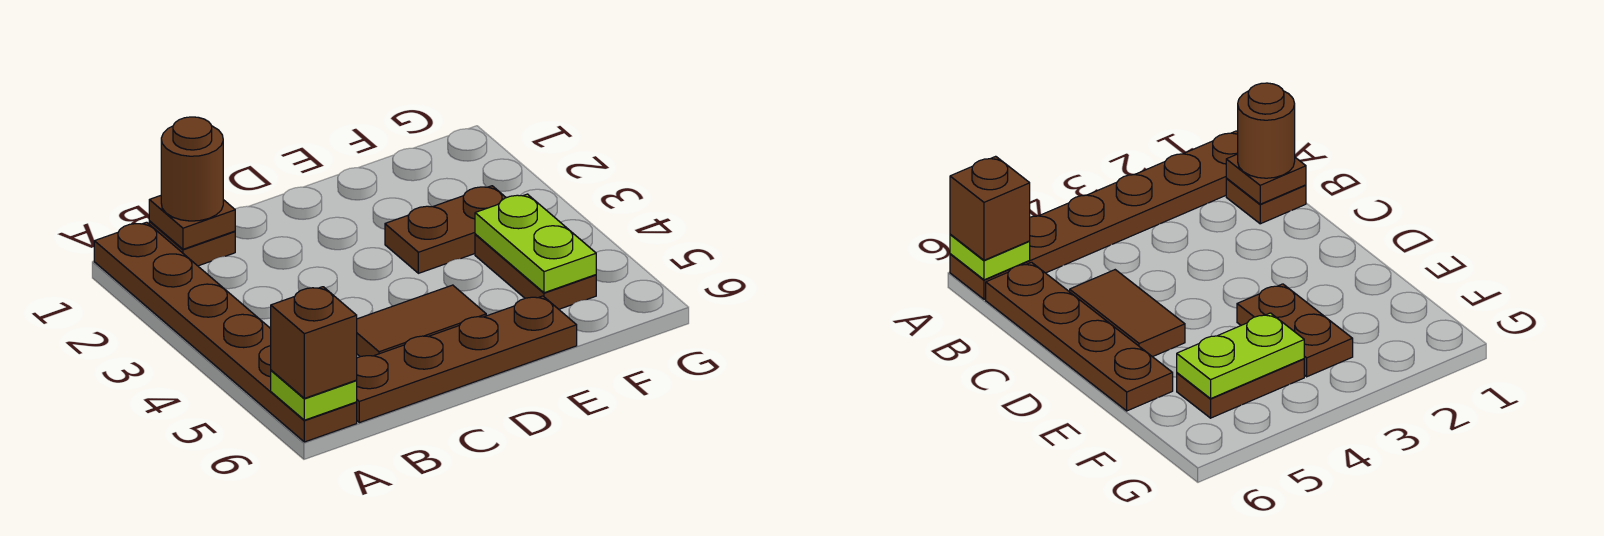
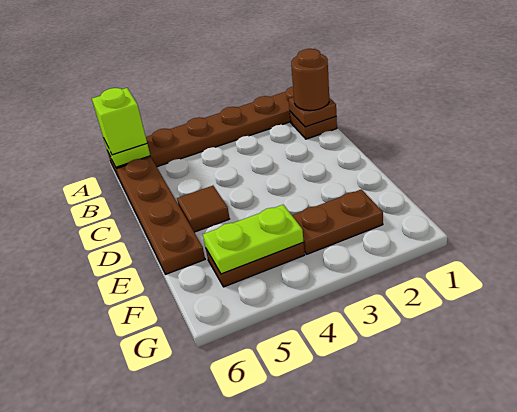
brown 1x1 brick [271,287,357,398] -> lime 1x1 brick [92,88,147,155]
brown 1x2 tile [357,285,486,357] -> brown 1x1 tile [177,186,230,232]
brown 1x2 plate [385,186,506,273] -> brown 1x2 plate turned to [292,189,383,254]

